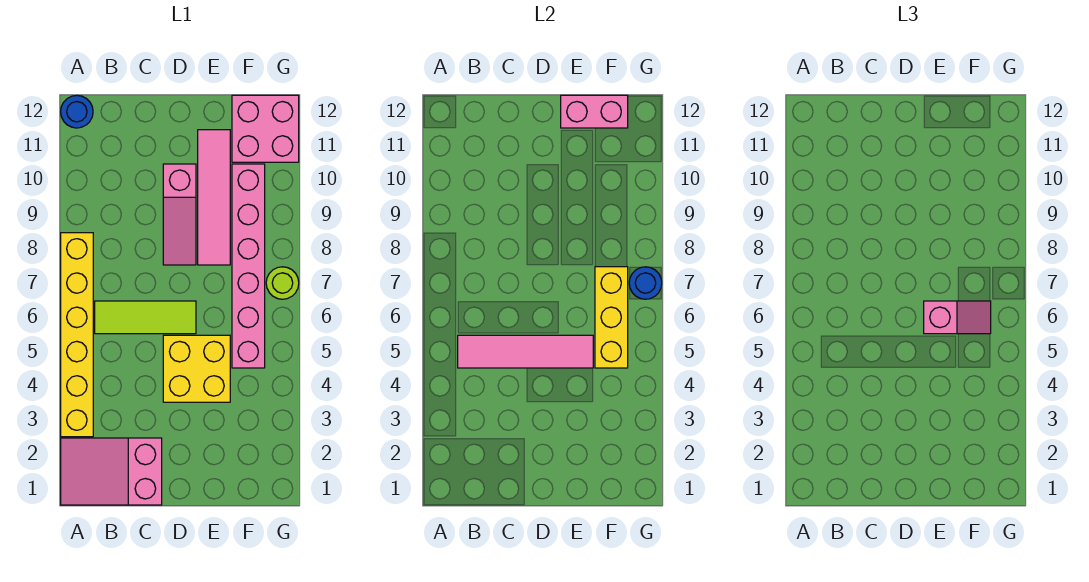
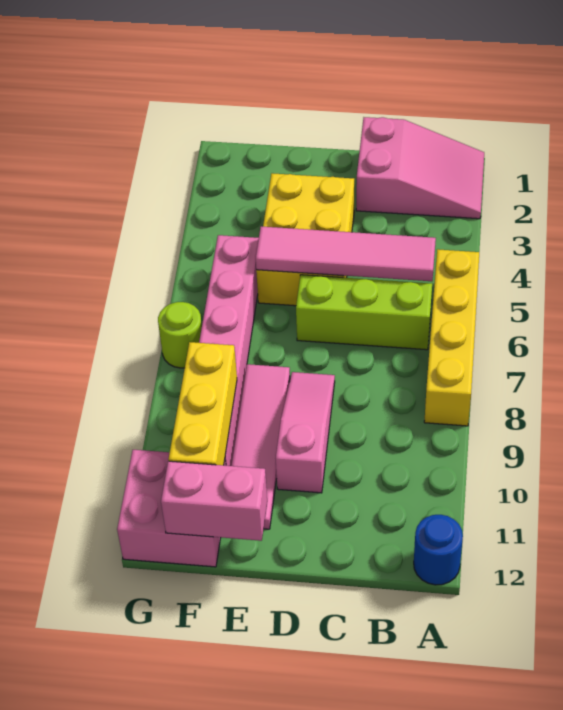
yellow 1x6 brick [61,233,93,437] -> yellow 1x4 brick [424,249,479,426]
lime 1x3 tile [95,301,196,334] -> lime 1x3 brick [296,275,432,350]
yellow 2x2 brick [163,335,230,402] -> yellow 2x3 brick [256,173,354,306]
pink 1x2 slope [924,301,991,334] -> none
yellow 1x3 brick [595,267,628,368] -> yellow 1x3 brick moved to [169,342,237,465]
blue 1x1 round brick [629,267,662,299] -> none

